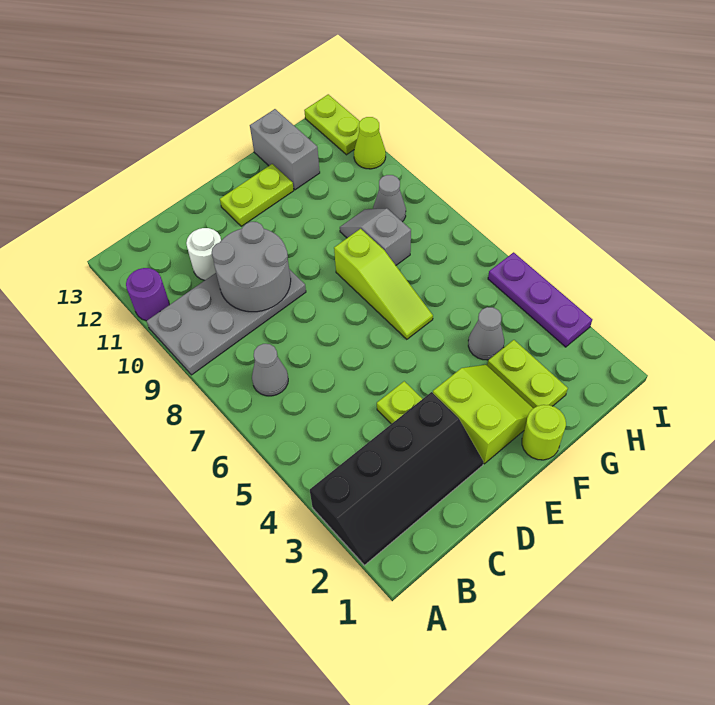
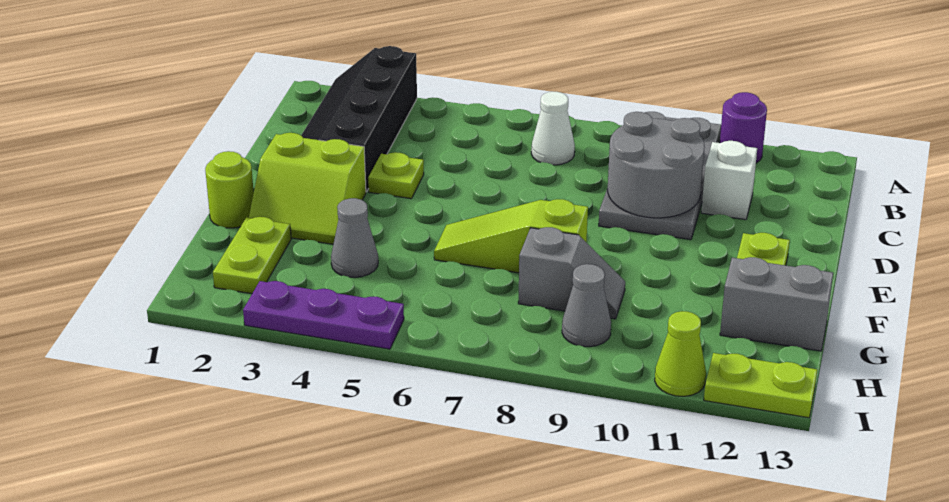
grey 1x1 cone [252,344,288,396] -> white 1x1 cone [531,92,575,165]
white 1x1 round brick [186,228,221,280] -> white 1x1 brick [701,141,757,220]
lime 1x2 plate [487,340,568,408] -> lime 1x2 plate turned to [213,217,291,294]

